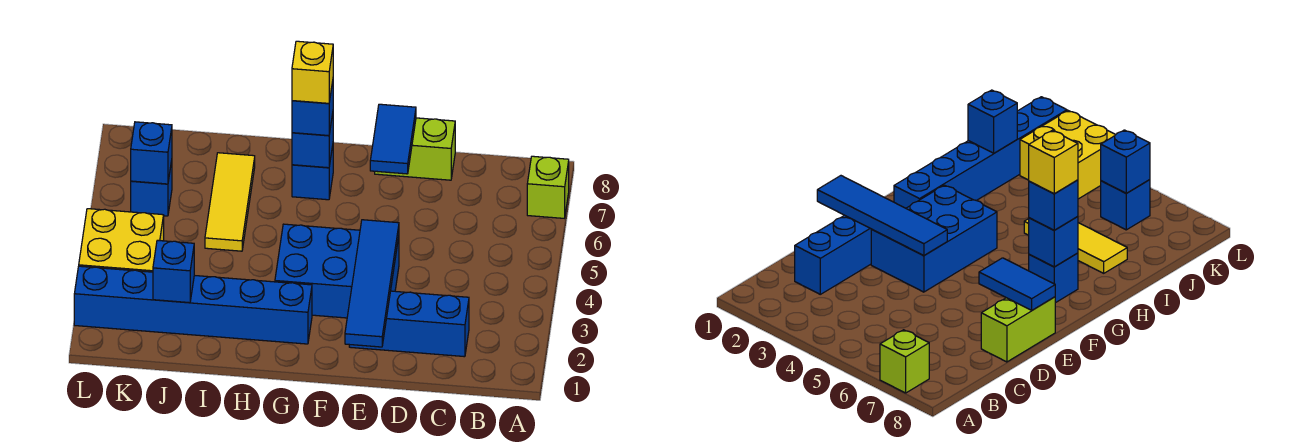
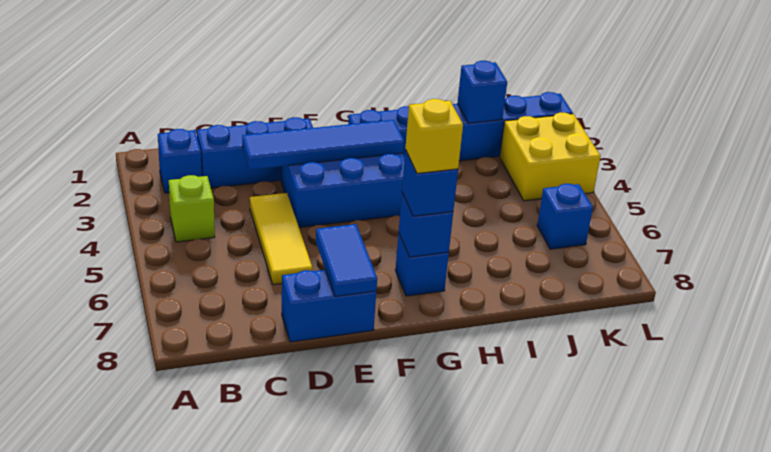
lime 1x1 brick [527,156,569,218] -> lime 1x1 brick moved to [169,175,215,242]
lime 1x2 brick [375,118,455,180] -> blue 1x2 brick [282,270,376,342]
blue 1x4 tile [345,220,399,347] -> blue 1x4 tile turned to [242,120,404,170]
yellow 1x3 tile [205,153,255,251] -> yellow 1x3 tile moved to [250,193,312,285]
blue 1x1 brick [131,122,172,184] -> blue 1x1 brick moved to [158,129,202,193]

